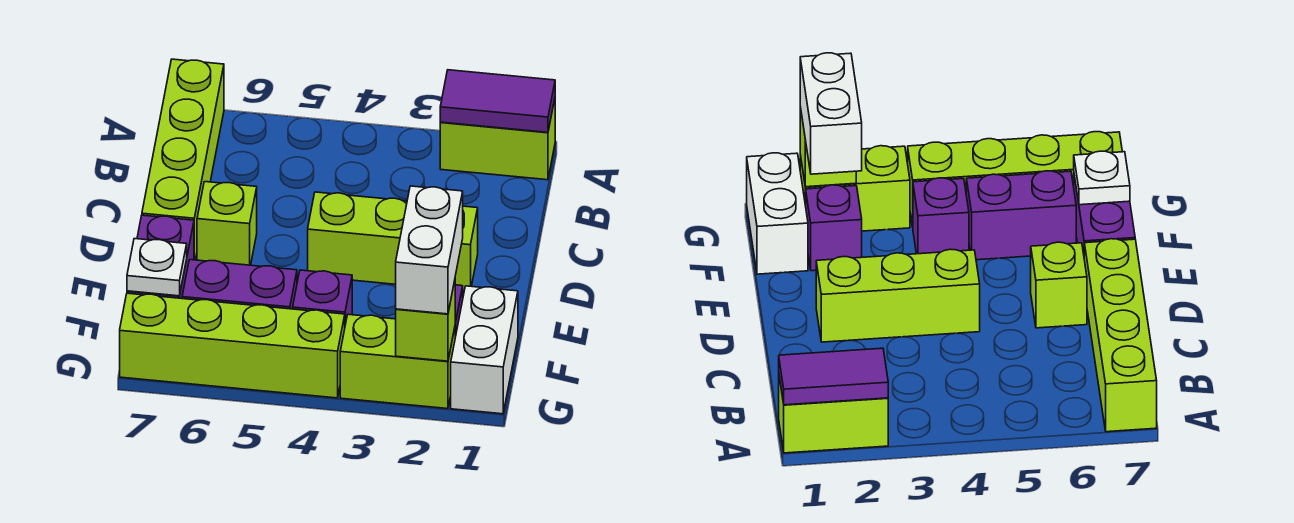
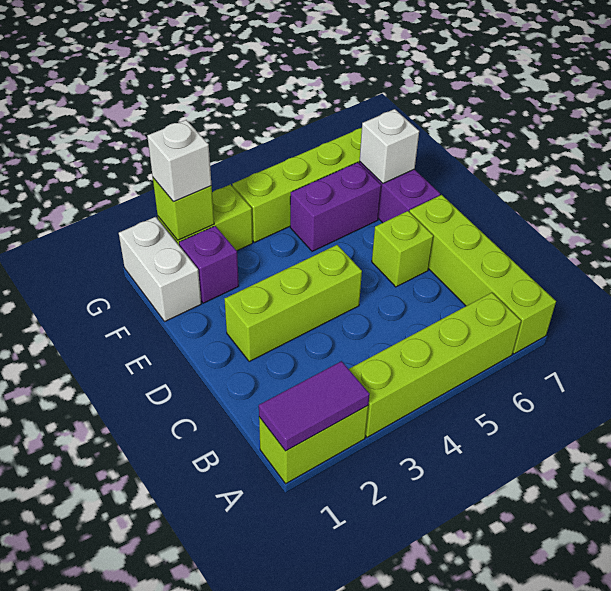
none -> lime 1x4 brick [349,293,521,437]
white 1x2 brick [396,186,463,314] -> white 1x1 brick [147,120,212,202]
purple 1x1 brick [293,270,352,324] -> none
white 1x1 plate [127,239,187,296] -> white 1x1 brick [360,109,419,183]

